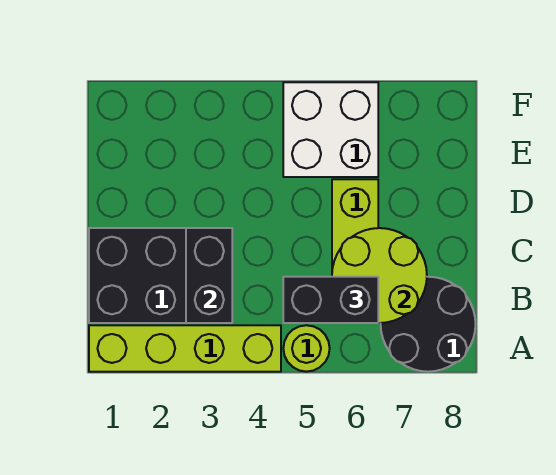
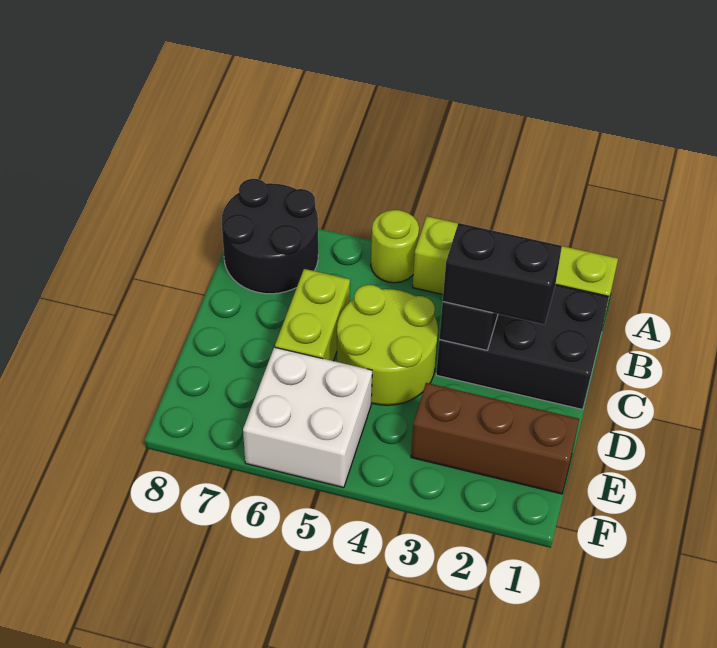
black 1x2 brick [283,277,378,323] -> black 1x2 brick moved to [443,223,562,325]
lime 2x2 round brick [332,228,427,323] -> lime 2x2 round brick moved to [337,285,438,405]
none -> brown 1x3 brick [411,383,579,494]

